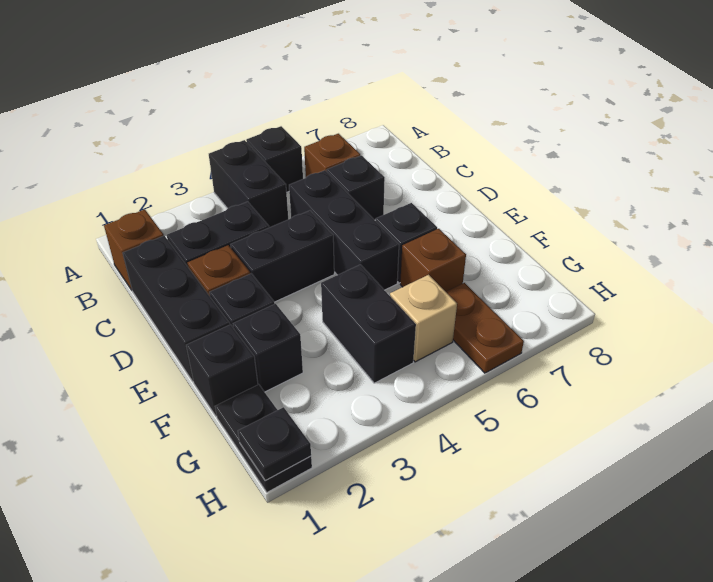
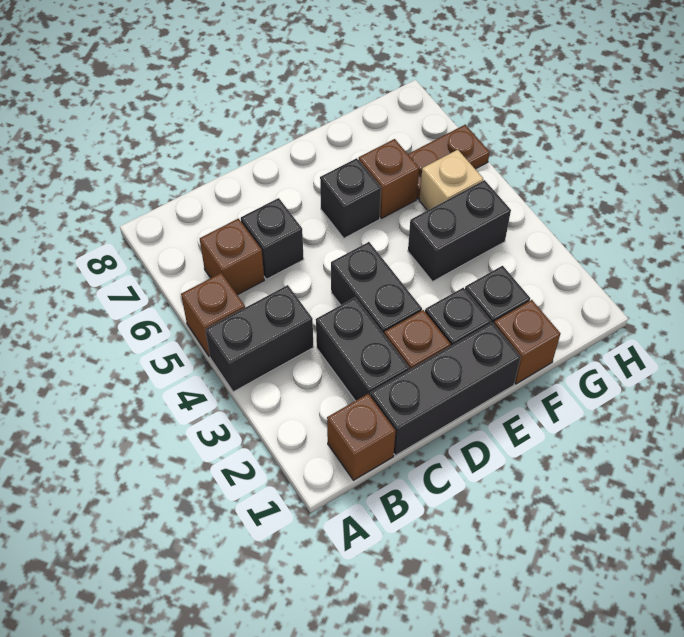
black 1x1 brick [246,126,303,192] -> brown 1x1 brick [181,273,245,356]
black 1x3 brick [289,170,399,290] -> none
black 1x1 brick [186,325,258,416] -> brown 1x1 brick [494,300,560,384]
black 1x2 plate [215,385,312,492] -> none
black 1x1 plate [238,407,311,481] -> none

